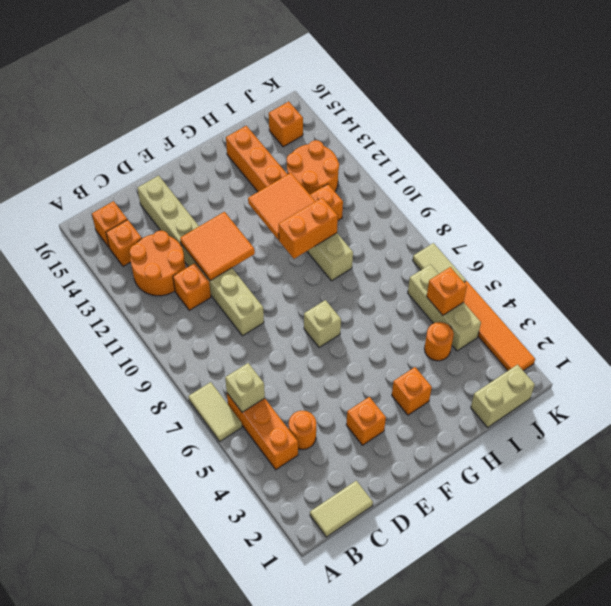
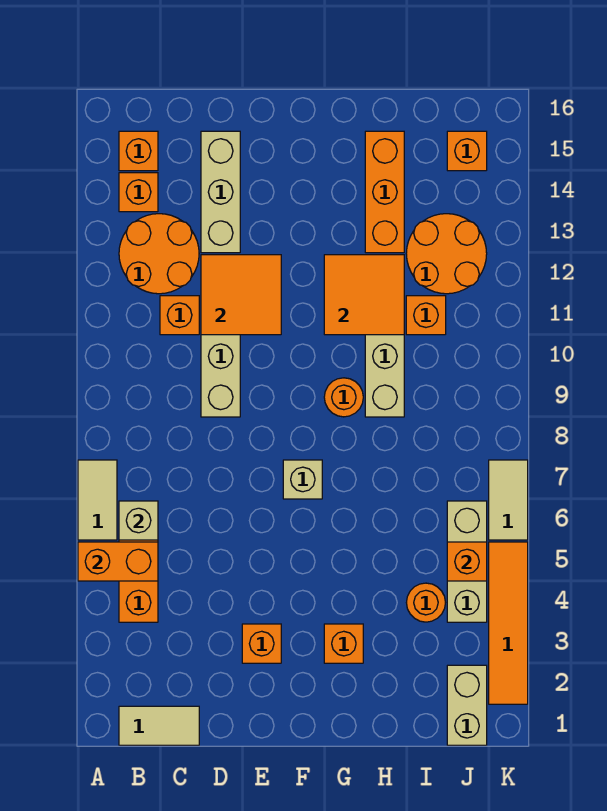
orange 1x1 round brick [289,411,316,450] -> orange 1x1 round brick moved to [324,378,363,417]
orange 1x2 brick [279,198,338,259] -> orange 1x2 brick moved to [78,542,158,581]
tan 1x2 brick [471,365,535,427] -> tan 1x2 brick turned to [447,665,487,745]

